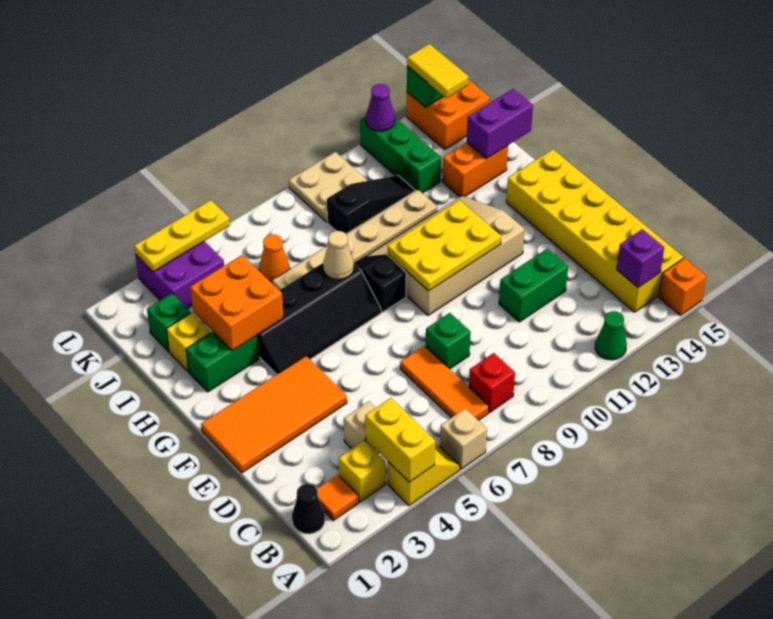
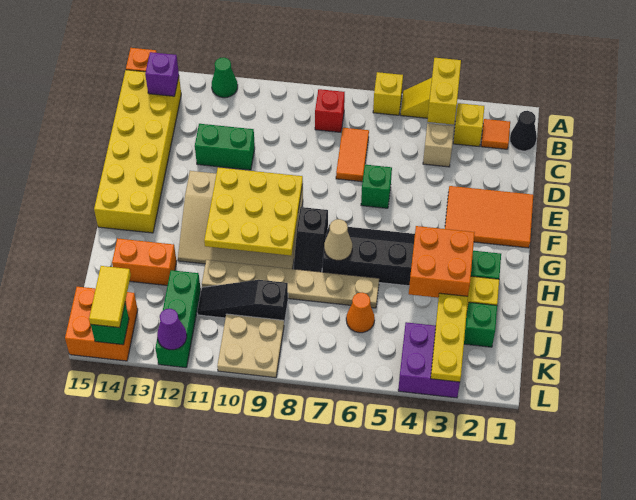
tan 1x1 brick [440,408,487,469] -> yellow 1x1 brick [373,72,403,115]
orange 1x3 tile [400,346,489,420] -> orange 1x2 tile [336,128,369,182]
green 1x1 brick [426,313,471,369] -> green 1x1 brick moved to [361,165,392,208]
orange 2x4 tile [201,356,347,473] -> orange 2x3 tile [445,186,533,248]
yellow 2x3 plate [388,200,501,291] -> yellow 3x3 plate [204,167,303,256]
purple 1x2 brick [467,89,533,159] -> none
yellow 1x3 plate [134,200,230,272] -> yellow 1x3 plate turned to [431,293,468,382]

